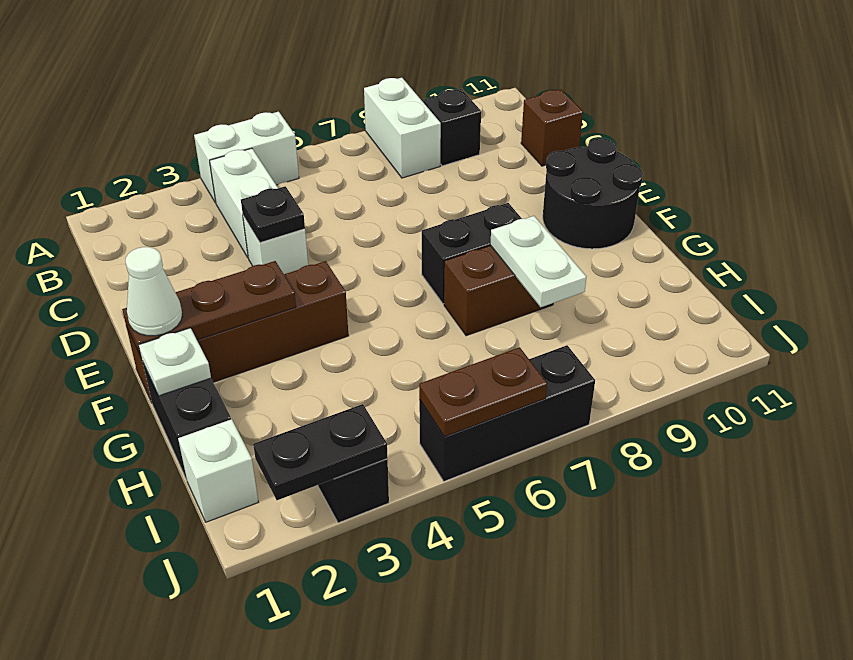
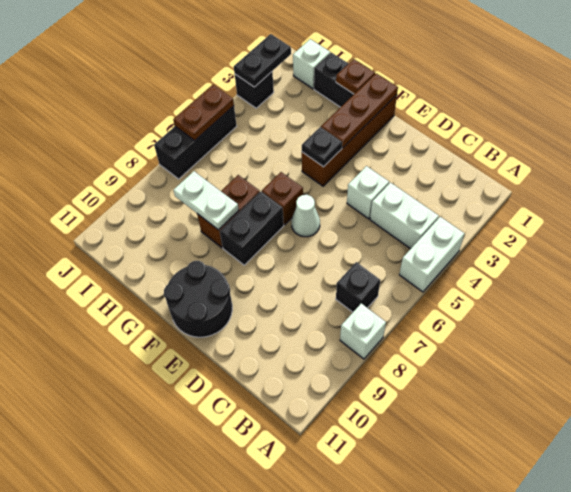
white 1x2 brick [364,78,441,178] -> white 1x1 brick [340,303,386,359]
black 1x1 brick [423,89,481,166] -> black 1x1 brick moved to [336,262,380,312]
brown 1x1 brick [521,89,583,166] -> brown 1x1 brick moved to [262,172,303,225]
black 1x1 plate [241,186,305,243] -> black 1x1 plate moved to [302,127,342,167]
white 1x1 cone [125,247,182,336] -> white 1x1 cone moved to [291,195,320,237]
white 1x1 plate [139,328,211,396] -> brown 1x1 plate [336,59,375,94]

